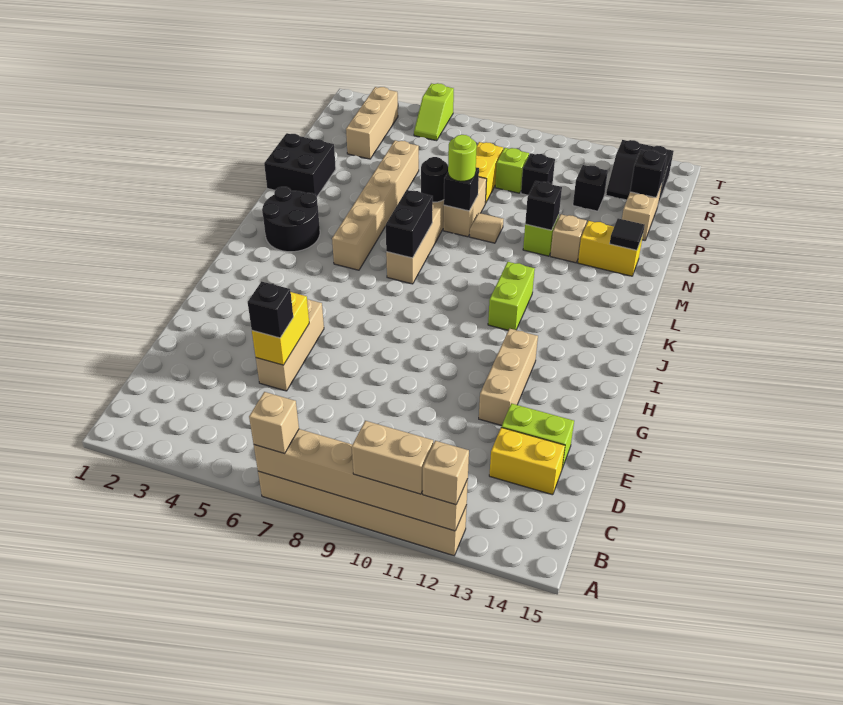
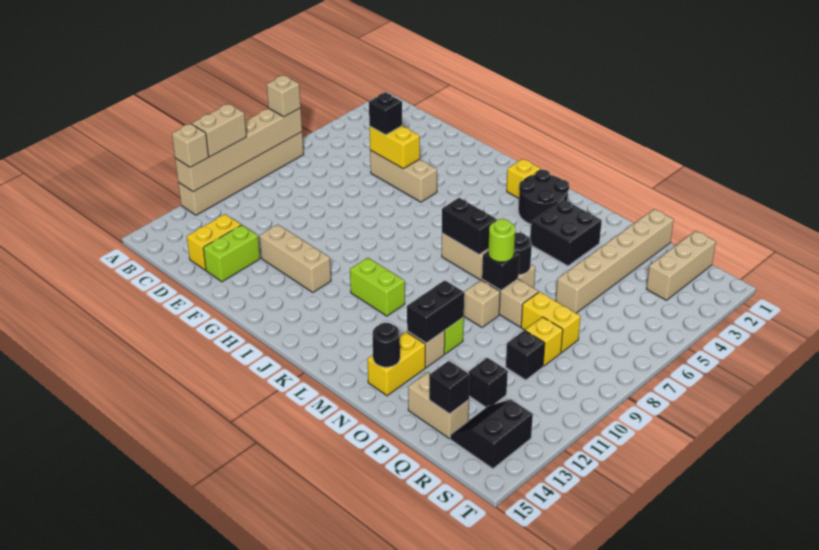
none -> yellow 1x1 brick [507,159,540,198]
tan 1x6 brick [332,140,419,270] -> tan 1x6 brick turned to [556,209,674,313]
black 2x2 brick [264,133,336,196] -> black 2x2 brick moved to [530,199,602,266]
tan 1x1 tile [470,213,503,243] -> tan 1x1 brick [464,280,500,327]
black 1x1 brick [525,181,562,230] -> black 1x2 brick [407,280,464,343]
black 1x1 tile [610,218,645,250] -> black 1x1 round brick [373,323,400,367]
tan 1x3 brick [346,87,398,159] -> tan 1x3 brick turned to [646,231,716,300]
lime 1x1 brick [495,148,529,193] -> yellow 1x1 brick [525,317,563,366]
lime 1x2 slope [414,83,454,141] -> none

